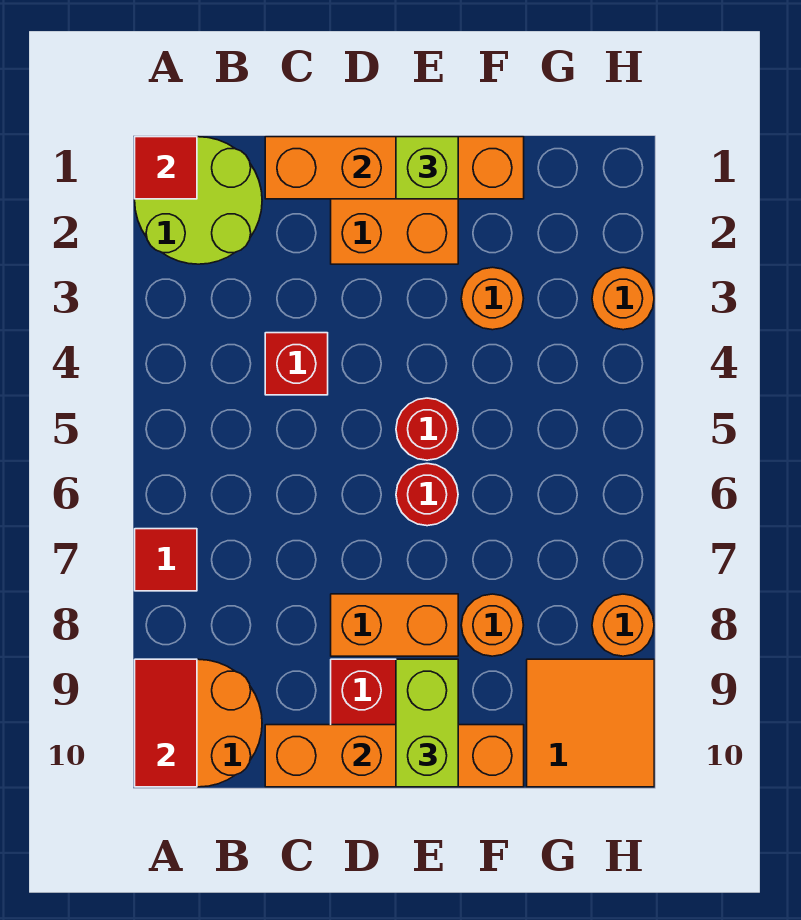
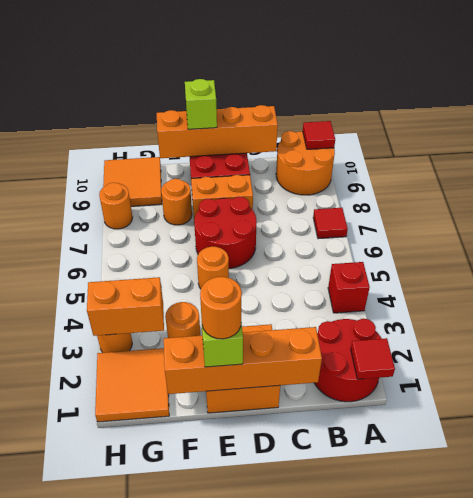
lime 2x2 round brick [135,137,262,264] -> red 2x2 round brick [314,319,382,402]
red 1x2 tile [135,659,197,787] -> red 1x1 tile [303,121,335,149]
red 1x1 brick [265,333,328,395] -> red 1x1 brick moved to [328,262,370,313]
none -> orange 1x1 round brick [200,277,242,339]
red 1x1 round brick [396,398,458,460] -> orange 1x1 round brick [197,247,229,289]
red 1x1 round brick [396,464,458,526] -> red 2x2 round brick [194,197,257,268]
lime 1x2 brick [396,659,458,787] -> lime 1x1 brick [185,79,217,129]
none -> orange 2x2 tile [95,348,169,422]
none -> orange 1x2 brick [87,277,164,336]

